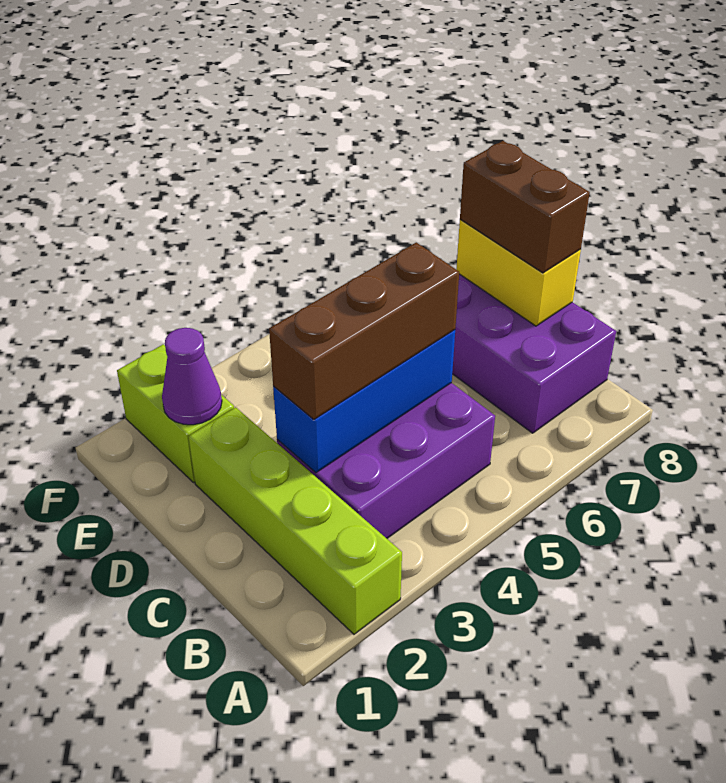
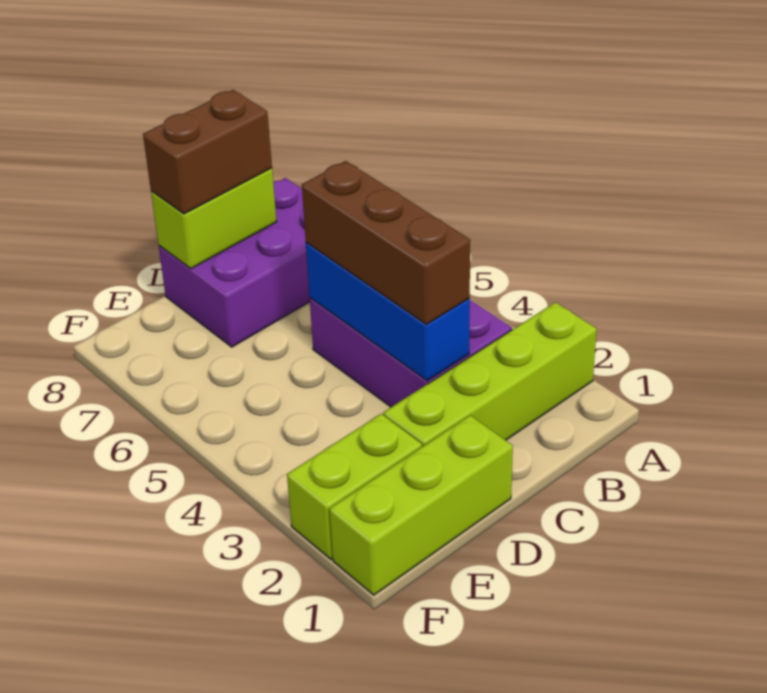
yellow 1x2 brick [456,219,581,326] -> lime 1x2 brick [151,168,276,269]
none -> lime 1x3 brick [329,415,513,595]
purple 1x1 cone [162,328,222,425] -> none

